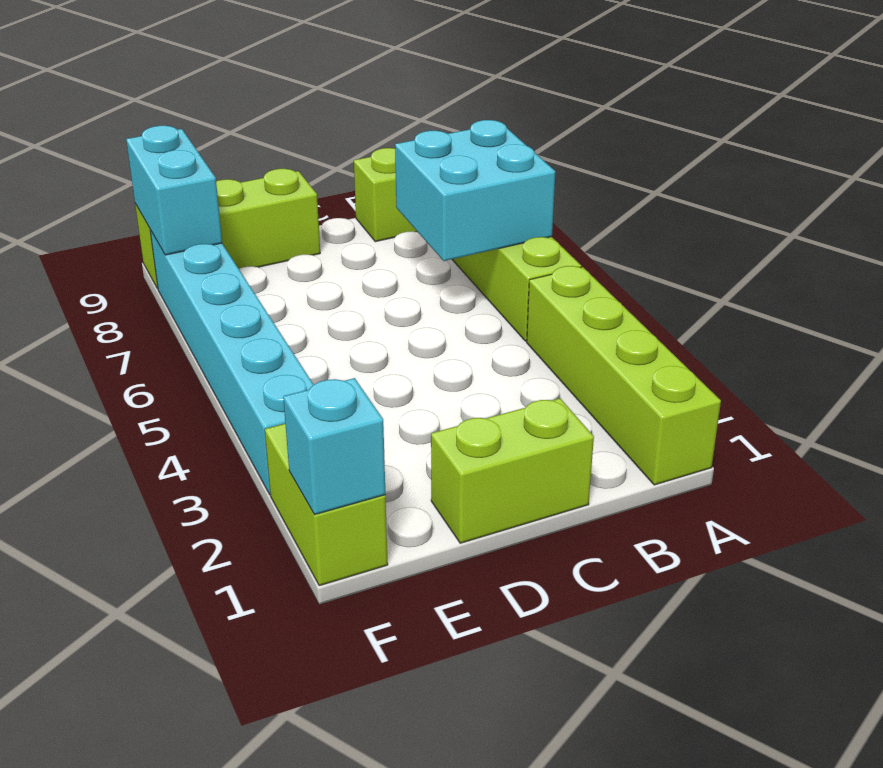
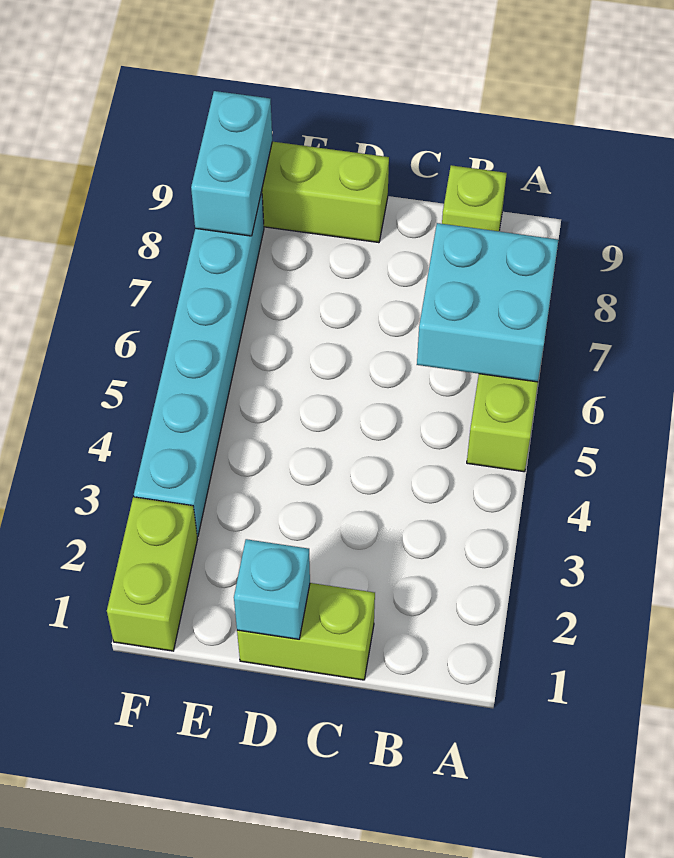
lime 1x4 brick [527,266,721,485] -> none
cyan 1x1 brick [283,378,385,515] -> cyan 1x1 brick moved to [234,539,310,639]

